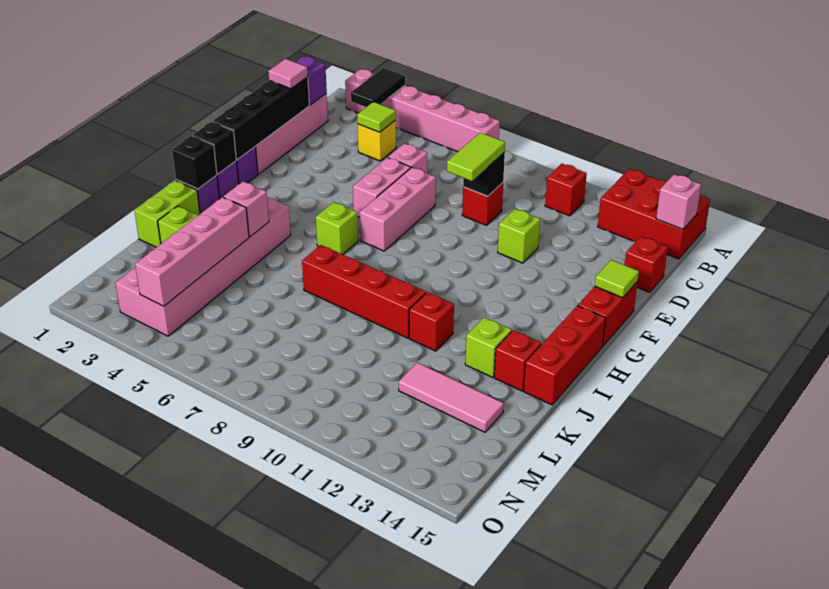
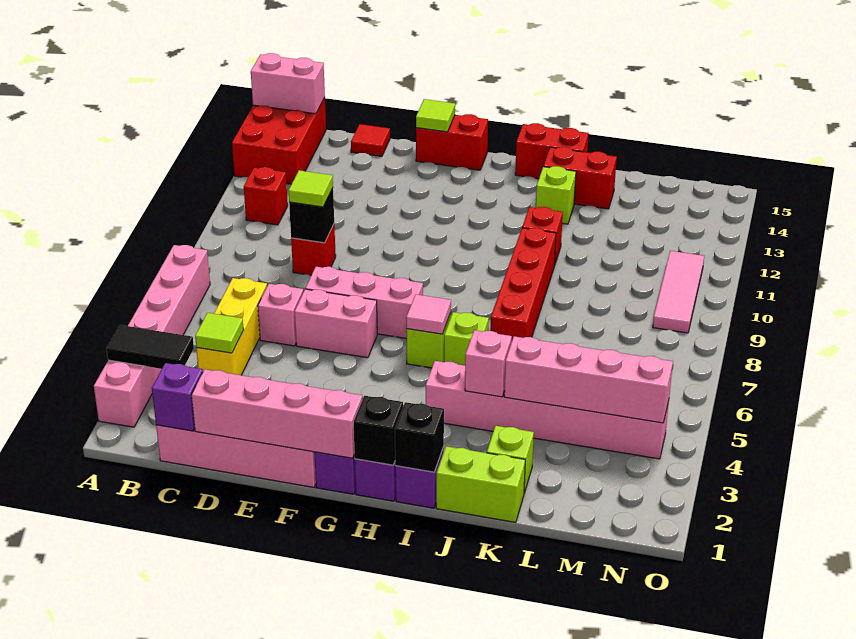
pink 1x1 brick [656,174,701,229] -> pink 1x2 brick [251,53,325,114]
yellow 1x1 brick [357,120,396,161] -> yellow 1x3 brick [196,278,267,375]
black 1x4 brick [212,77,309,160] -> pink 1x4 brick [192,369,362,458]
pink 1x1 tile [268,59,308,89] -> pink 1x1 tile moved to [406,294,451,334]
lime 1x2 tile [447,132,505,181] -> lime 1x1 tile [289,170,333,207]
red 1x1 brick [625,236,668,292] -> red 1x1 tile [351,124,390,156]
lime 1x1 brick [498,209,540,263] -> lime 1x1 brick moved to [444,312,489,365]
red 1x3 brick [524,305,606,405] -> red 1x2 brick [515,123,589,179]
pink 2x6 brick [115,197,291,336] -> pink 1x6 brick [426,361,669,459]
red 1x1 brick [494,330,541,391] -> red 1x2 brick [543,147,617,209]
pink 1x3 tile [399,362,504,432] -> pink 1x3 tile moved to [653,251,704,333]

